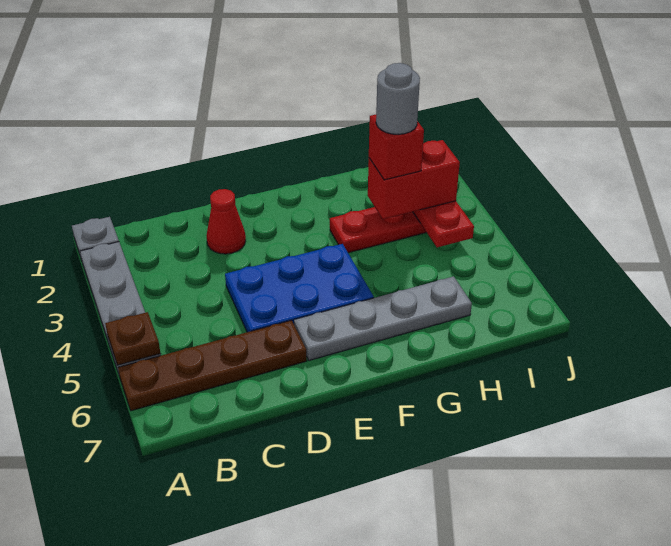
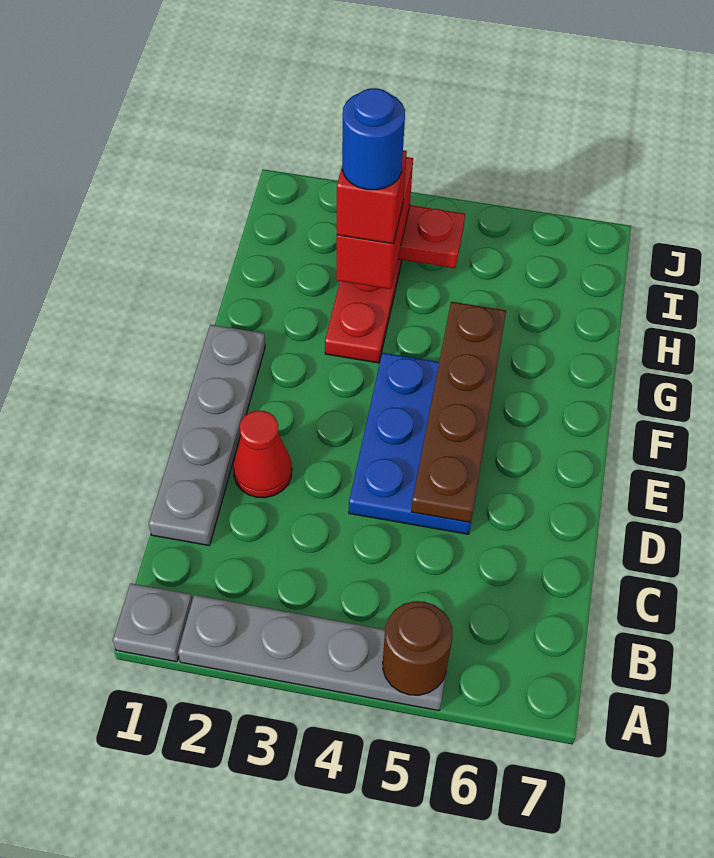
brown 1x1 plate [105,312,160,365] -> brown 1x1 round brick [383,601,452,695]
brown 1x4 plate [118,320,307,411] -> brown 1x4 plate moved to [411,302,506,522]
grey 1x4 plate [294,276,472,361] -> grey 1x4 plate moved to [149,325,265,546]
grey 1x1 round brick [376,63,420,134] -> blue 1x1 round brick [342,88,405,190]

